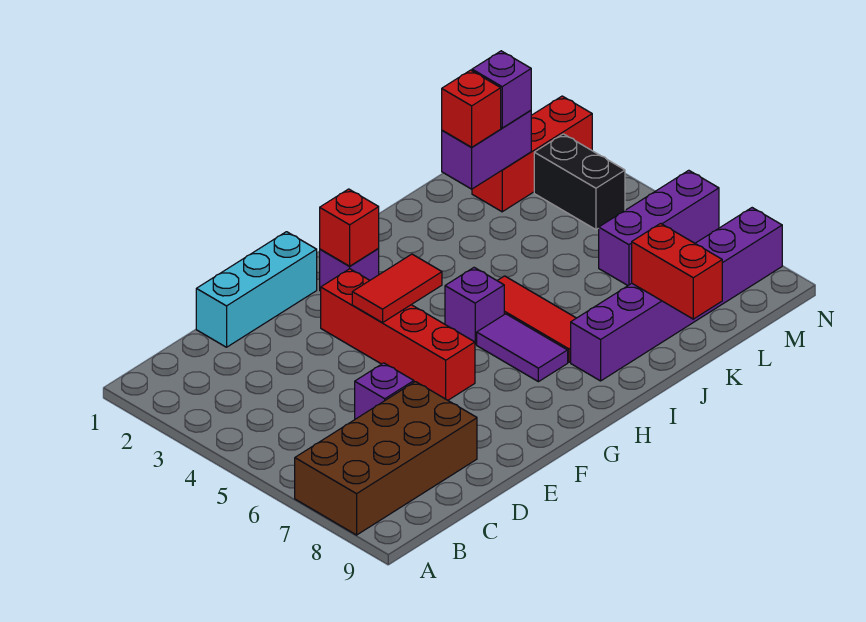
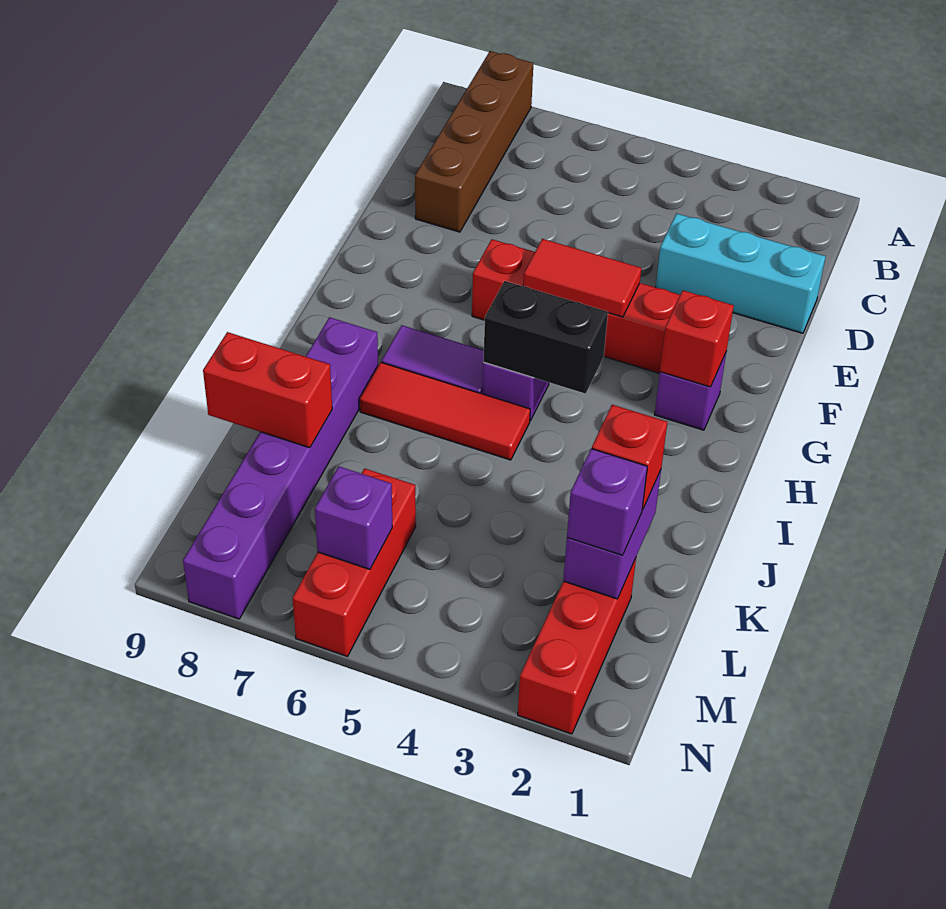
brown 2x4 brick [295,382,477,535] -> brown 1x4 brick [415,51,533,232]
cyan 1x3 brick [196,232,317,347] -> cyan 1x3 brick turned to [656,213,826,333]
purple 1x1 brick [355,363,414,419] -> purple 1x1 brick moved to [315,467,392,569]
red 1x2 tile [352,254,442,323] -> red 1x2 tile turned to [523,239,641,317]
purple 1x3 brick [599,170,719,285] -> red 1x3 brick [293,468,416,656]
black 1x2 brick [534,134,625,230] -> black 1x2 brick moved to [483,281,608,394]

